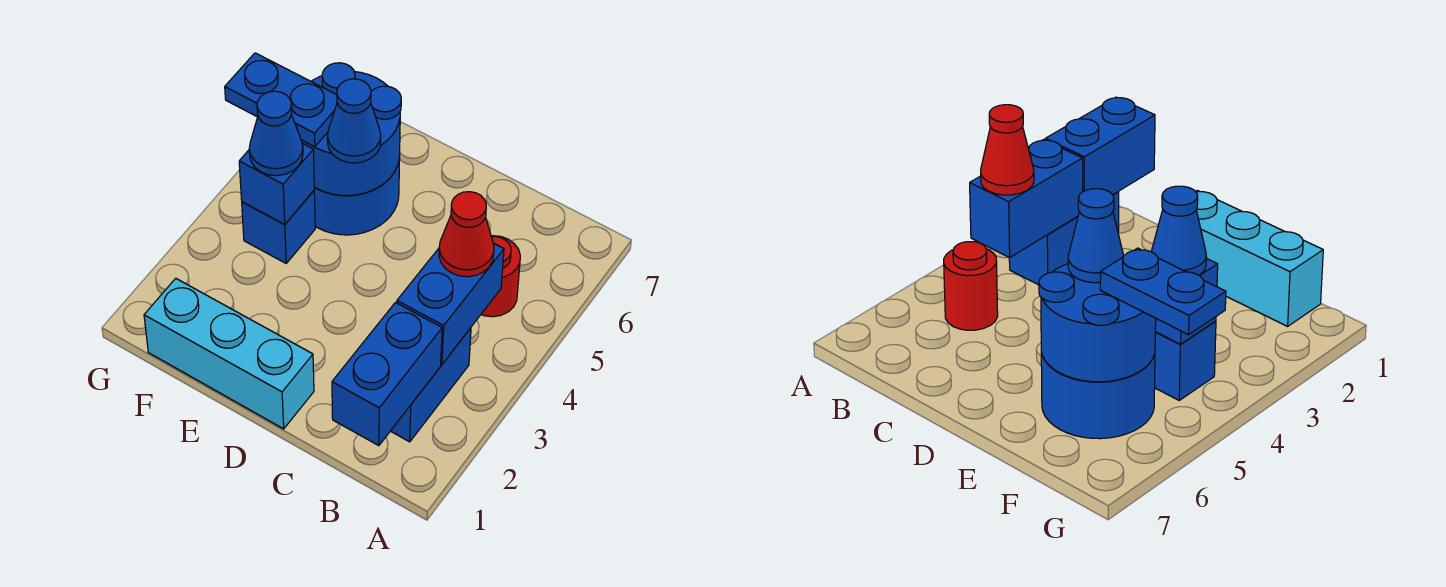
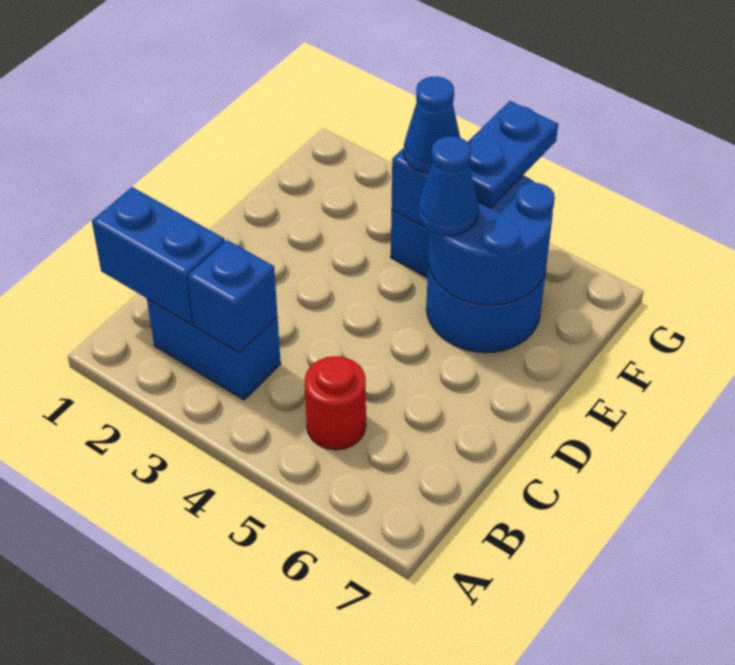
blue 1x2 brick [397,243,504,364] -> blue 1x1 brick [187,240,278,353]
red 1x1 cone [439,192,494,277] -> none
cyan 1x3 brick [144,278,314,429] -> none

